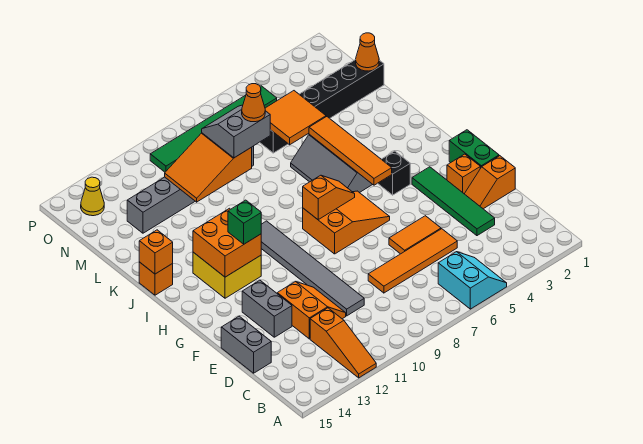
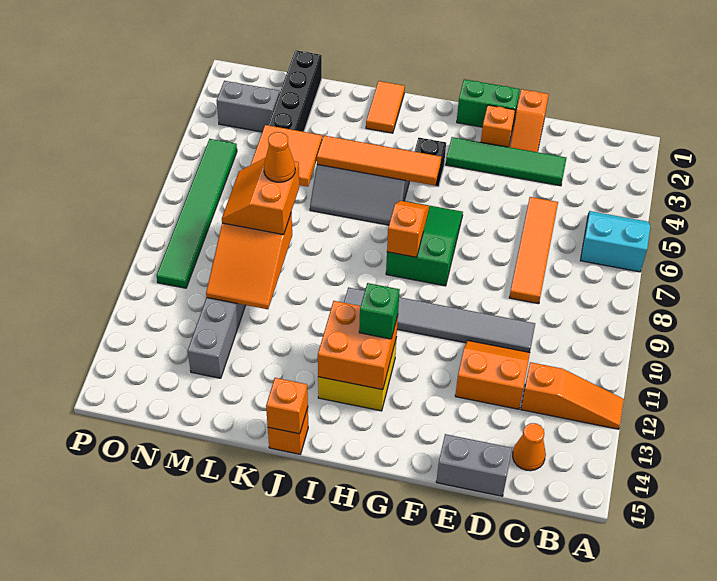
orange 1x2 tile [389,216,441,254] -> orange 1x2 tile moved to [366,81,405,133]
grey 1x2 brick [242,280,292,337] -> grey 1x2 brick moved to [216,81,279,132]
orange 2x3 slope [303,191,390,254] -> green 2x3 slope [386,201,463,286]
grey 2x2 slope [202,105,270,158] -> orange 2x2 slope [222,158,299,235]
orange 1x1 cone [356,33,379,71] -> orange 1x1 cone moved to [513,423,546,471]
yellow 1x1 cone [81,177,104,216] -> none

